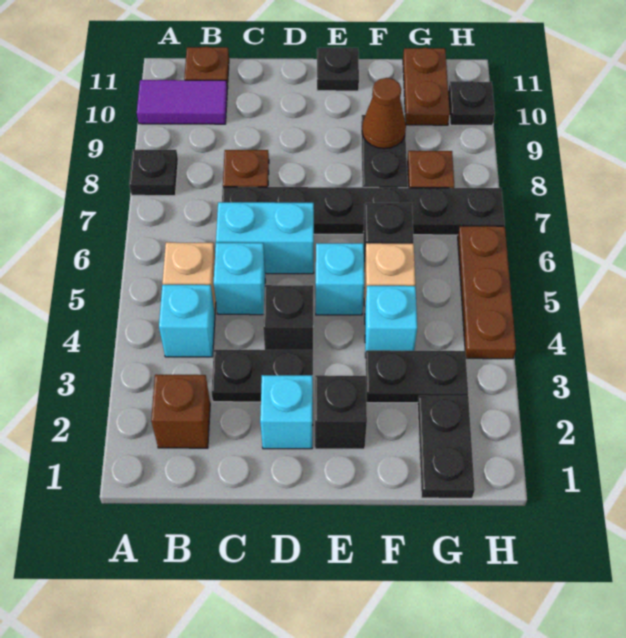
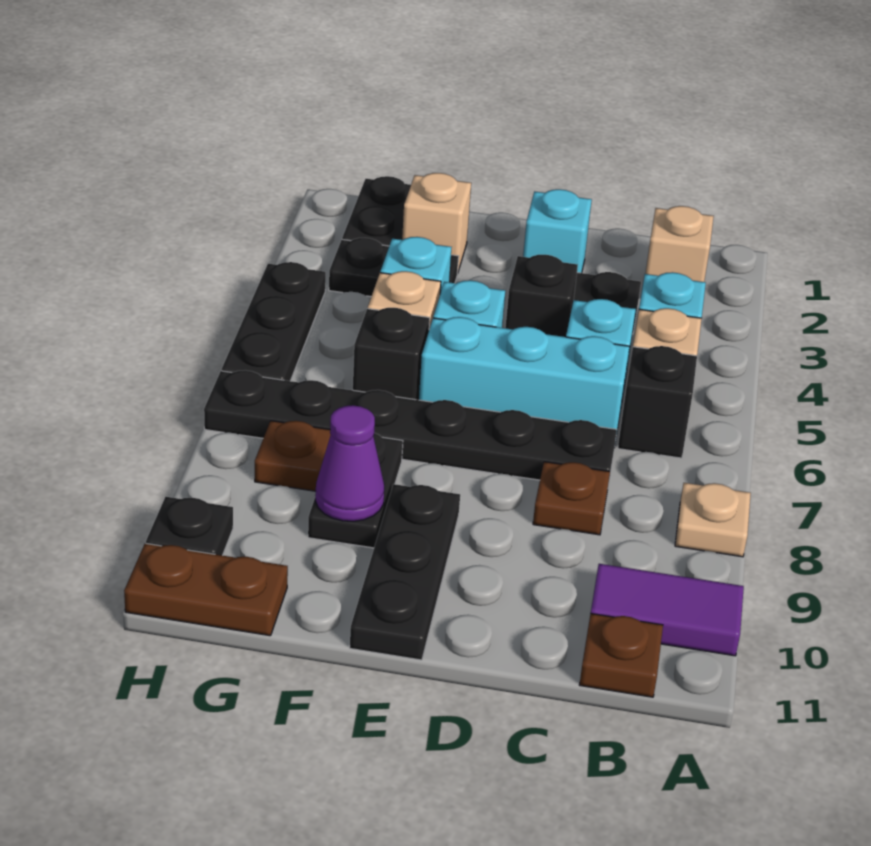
black 1x1 plate [129,150,178,196] -> tan 1x1 plate [675,483,751,557]
brown 1x1 brick [151,375,210,448] -> tan 1x1 brick [645,206,714,282]
cyan 1x2 brick [216,202,314,274] -> cyan 1x3 brick [419,317,630,435]
black 1x1 brick [315,375,367,449] -> black 1x1 brick moved to [618,346,697,458]
black 1x1 plate [317,47,359,91] -> black 1x3 plate [350,484,460,660]
none -> tan 1x1 brick [402,173,471,274]
brown 1x1 cone [362,78,406,149] -> purple 1x1 cone [315,405,384,521]
brown 1x2 plate [403,48,450,125] -> brown 1x2 plate turned to [124,543,288,636]
brown 1x3 plate [458,226,516,359] -> black 1x3 plate [221,262,326,381]

